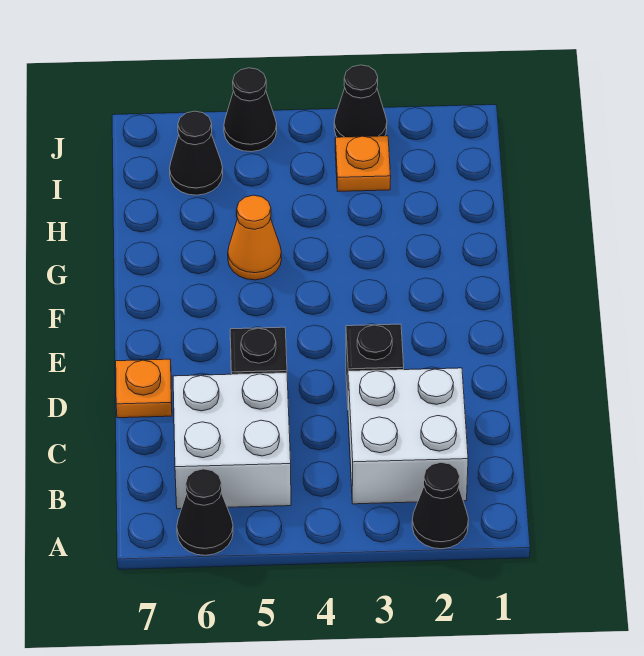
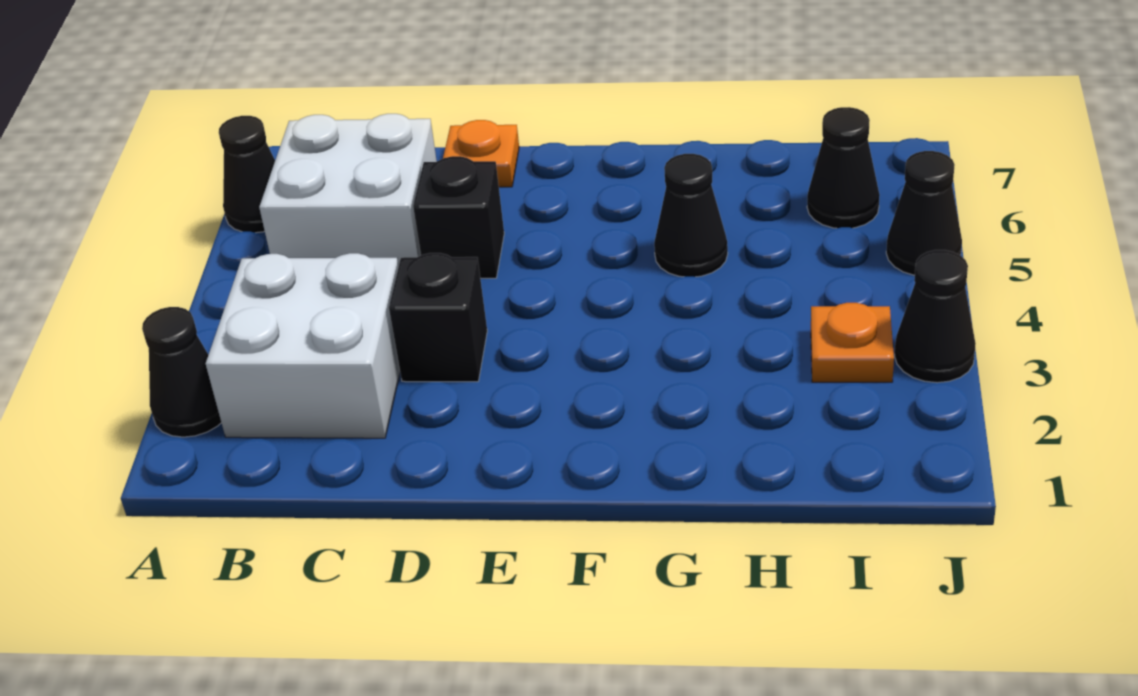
orange 1x1 cone [228,195,282,280] -> black 1x1 cone [654,154,728,277]

